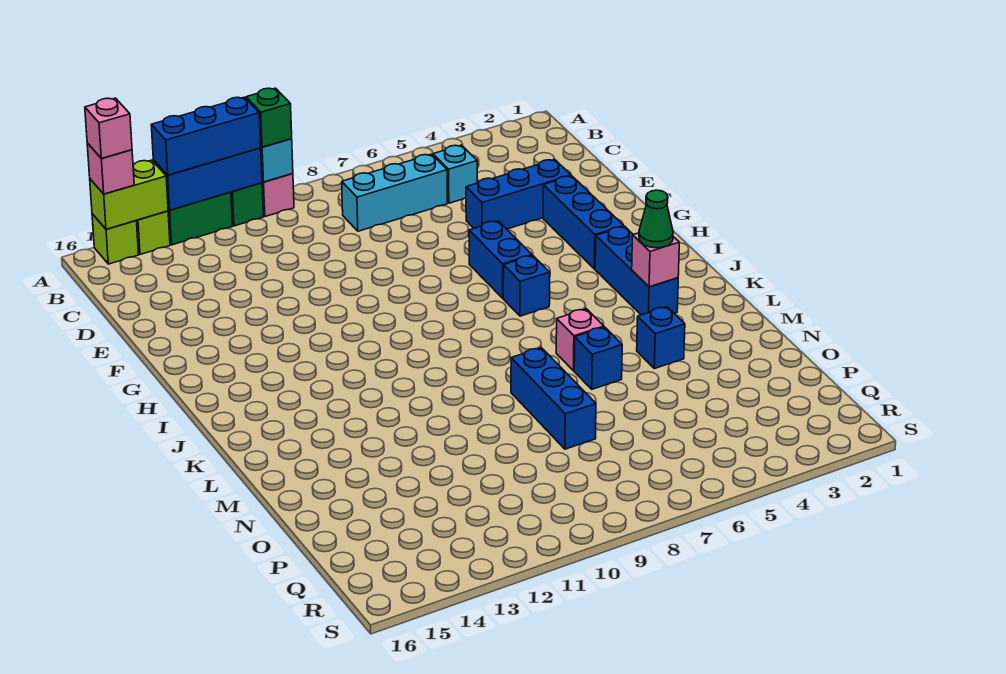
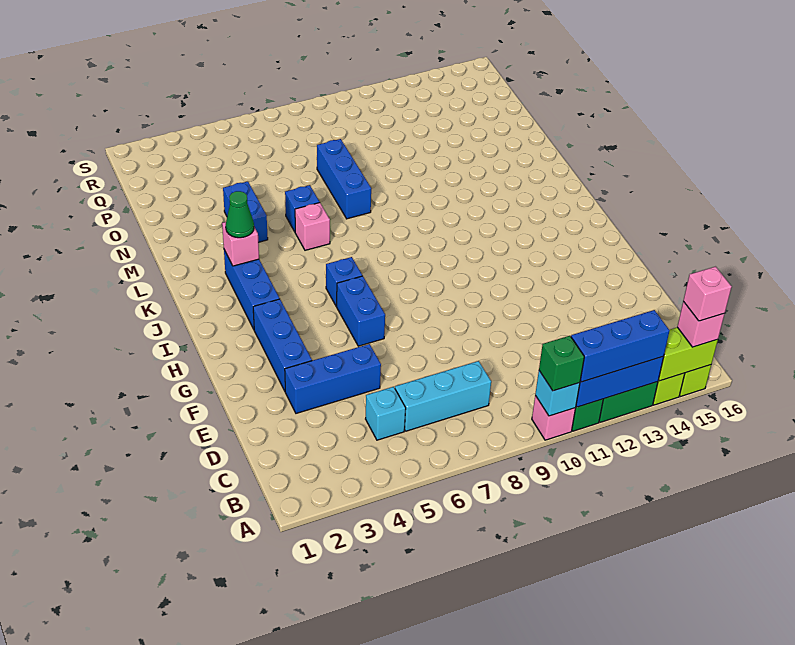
blue 1x1 brick [637,307,685,369] -> blue 1x2 brick [223,181,268,242]

